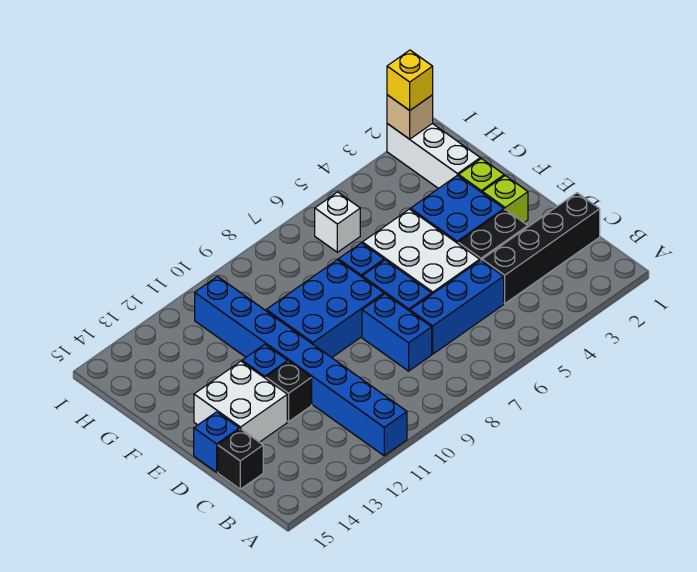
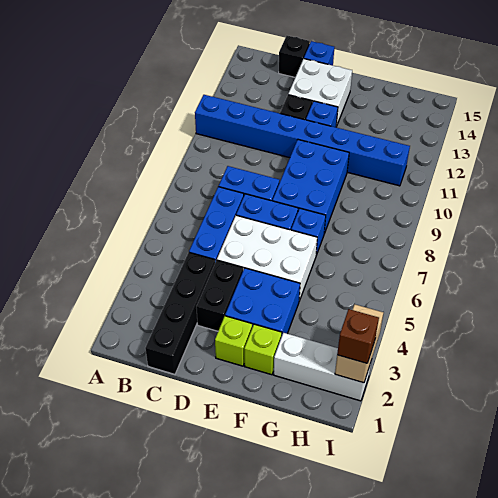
white 1x1 brick [315,192,360,252] -> none
tan 1x1 brick [387,95,433,139] -> tan 1x2 brick [335,305,384,383]
yellow 1x1 brick [387,50,433,110] -> brown 1x1 brick [337,309,379,363]

